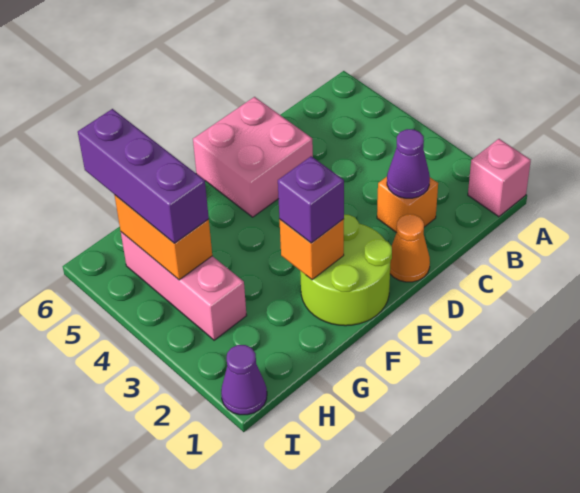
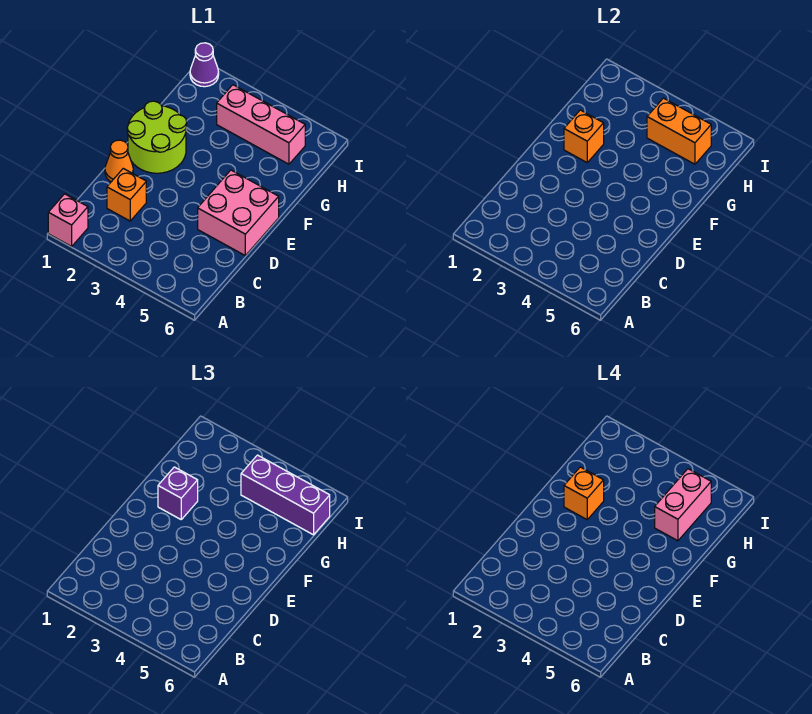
purple 1x1 cone [387,129,430,198] -> none
none -> orange 1x1 brick [564,467,604,519]
none -> pink 1x2 brick [655,469,711,541]

